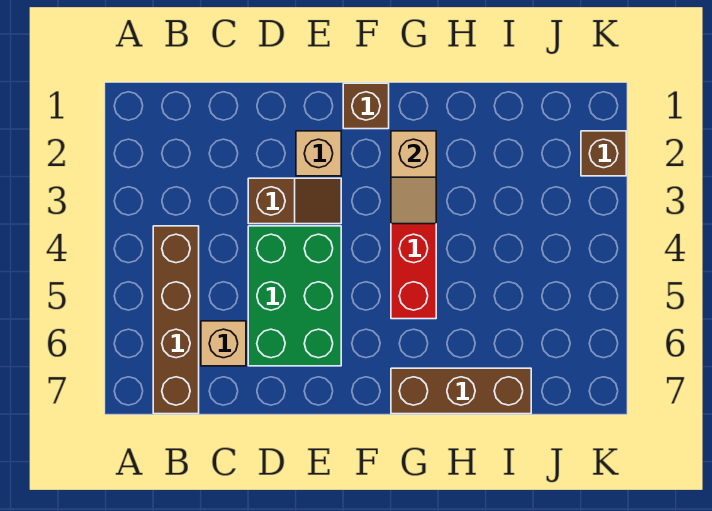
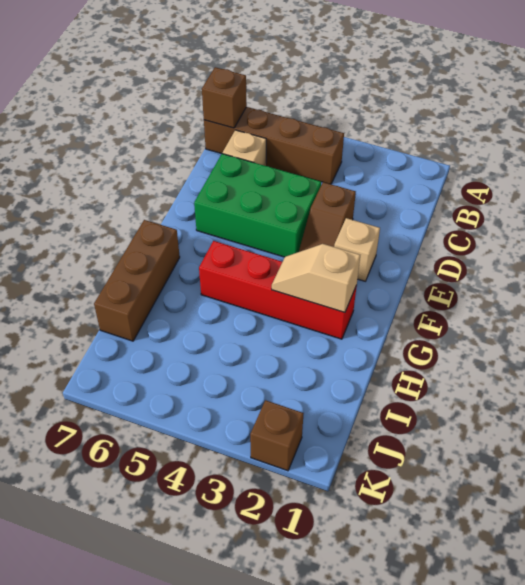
brown 1x1 brick [343,83,389,129] -> brown 1x1 brick moved to [202,67,247,128]

